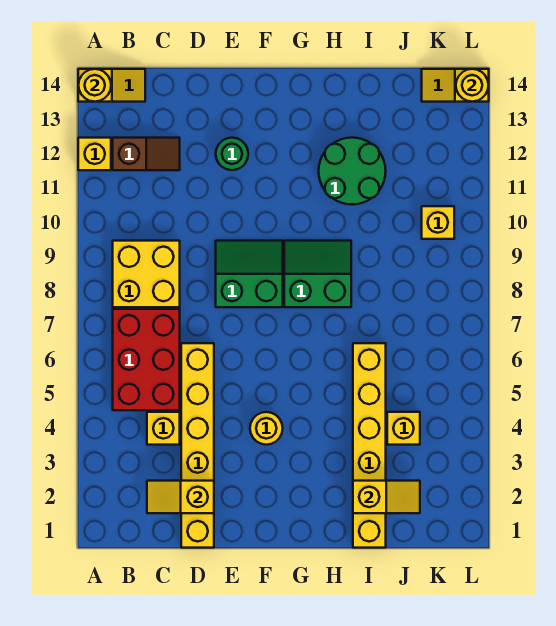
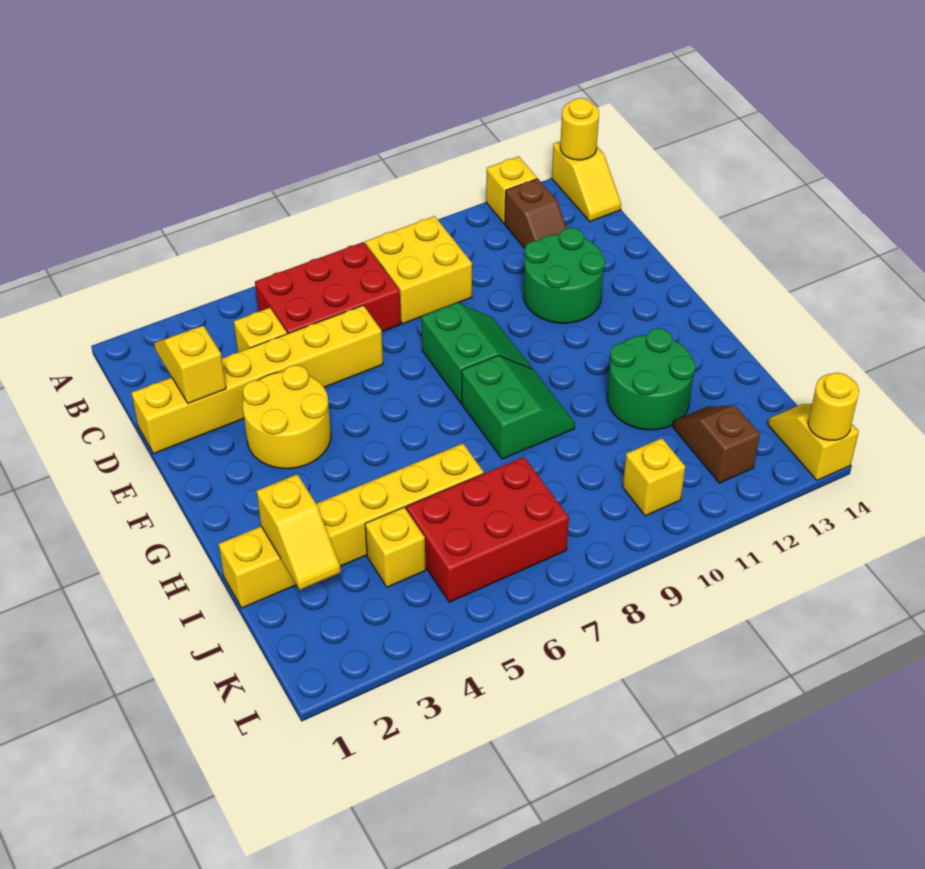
green 1x1 round brick [216,138,248,170] -> green 2x2 round brick [524,228,605,323]
yellow 1x1 round brick [250,412,283,445] -> yellow 2x2 round brick [243,365,331,469]
none -> red 2x3 brick [406,457,569,602]
none -> brown 1x2 slope [673,406,760,483]

